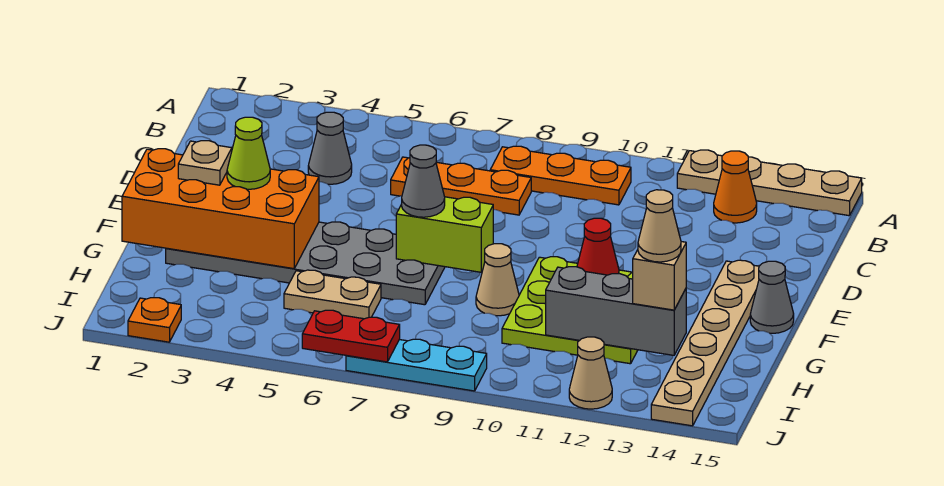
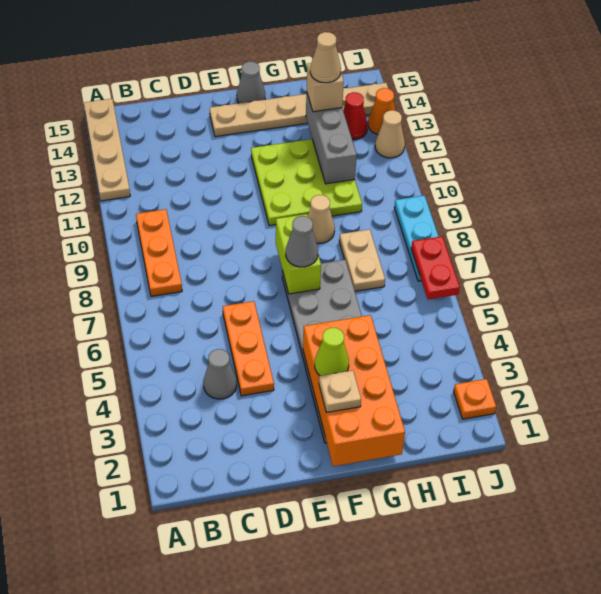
orange 1x1 cone [714,151,757,223] -> orange 1x1 cone moved to [368,88,395,135]
orange 1x3 plate [391,157,531,215] -> orange 1x3 plate moved to [223,301,274,396]
red 1x1 cone [577,218,619,275] -> red 1x1 cone moved to [343,92,368,140]
tan 1x2 plate [284,270,381,319] -> tan 1x2 plate moved to [339,229,385,291]

